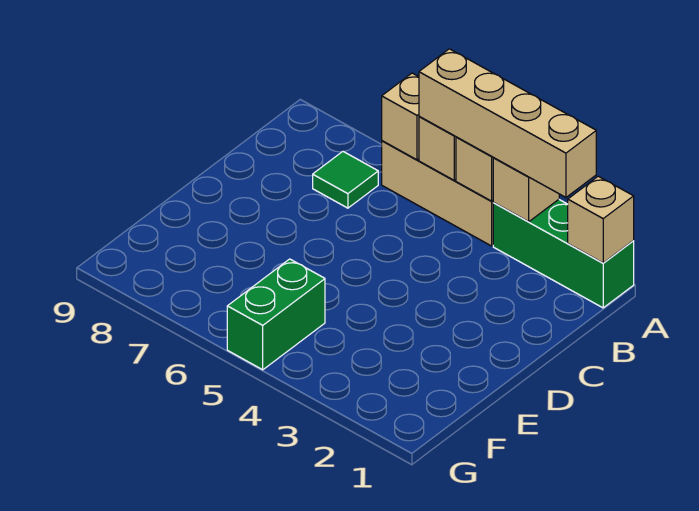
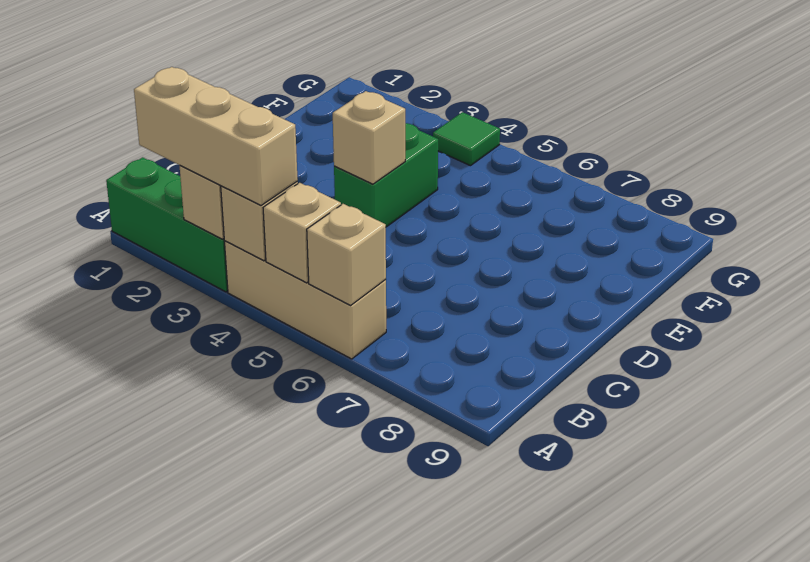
tan 1x1 brick [568,176,634,263] -> tan 1x1 brick moved to [333,91,405,184]
tan 1x4 brick [419,49,596,197] -> tan 1x3 brick [134,67,298,205]
green 1x1 tile [313,151,378,208] -> green 1x1 tile moved to [433,112,500,166]
green 1x2 brick [227,259,325,370] -> green 1x2 brick moved to [334,123,438,227]

